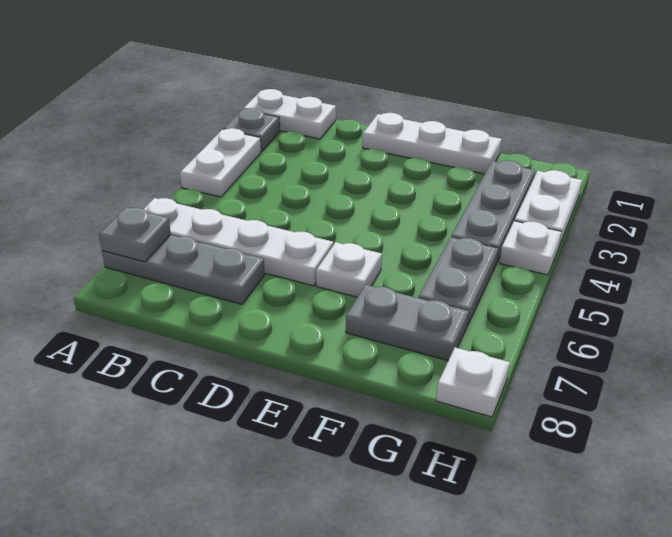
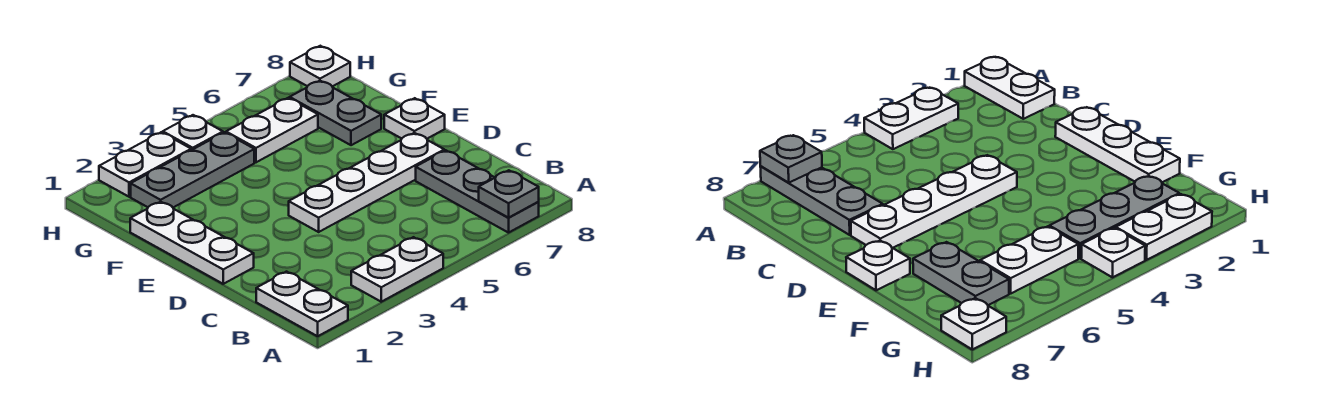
grey 1x1 plate [224,108,280,151] -> none
white 1x4 plate [144,198,333,286] -> white 1x4 plate turned to [289,133,444,232]
white 1x1 plate [316,242,382,297] -> white 1x1 plate moved to [384,98,445,139]
grey 1x2 plate [418,237,498,326] -> white 1x2 plate [226,98,318,162]

